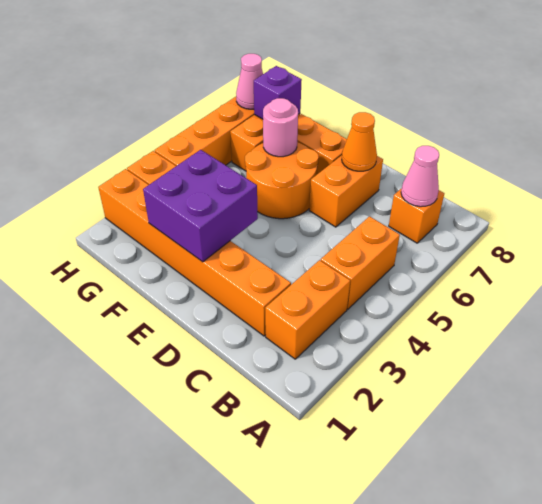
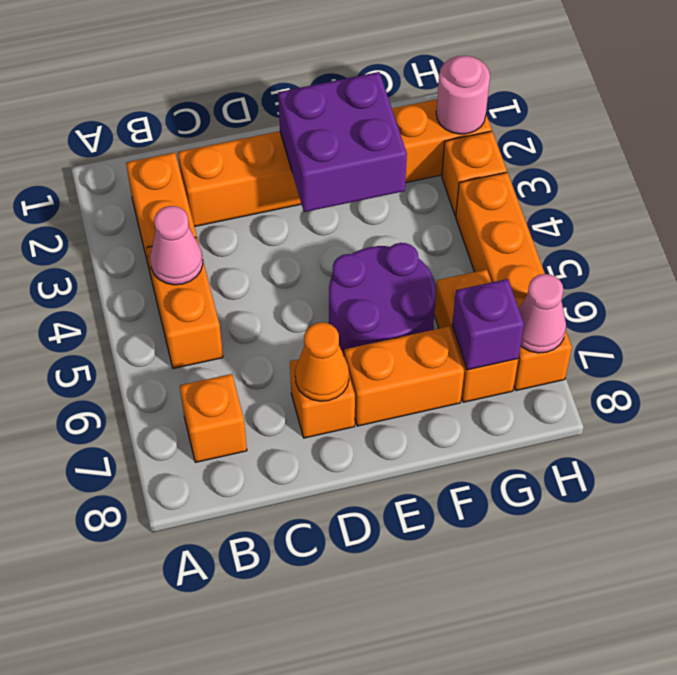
pink 1x1 cone [401,146,439,207] -> pink 1x1 cone moved to [150,206,203,285]
orange 1x2 brick [309,155,383,227] -> orange 1x1 brick [290,350,355,438]
orange 2x2 round brick [245,142,319,219] -> purple 2x2 round brick [329,243,436,355]
pink 1x1 round brick [263,98,298,157] -> pink 1x1 round brick moved to [436,56,490,134]

